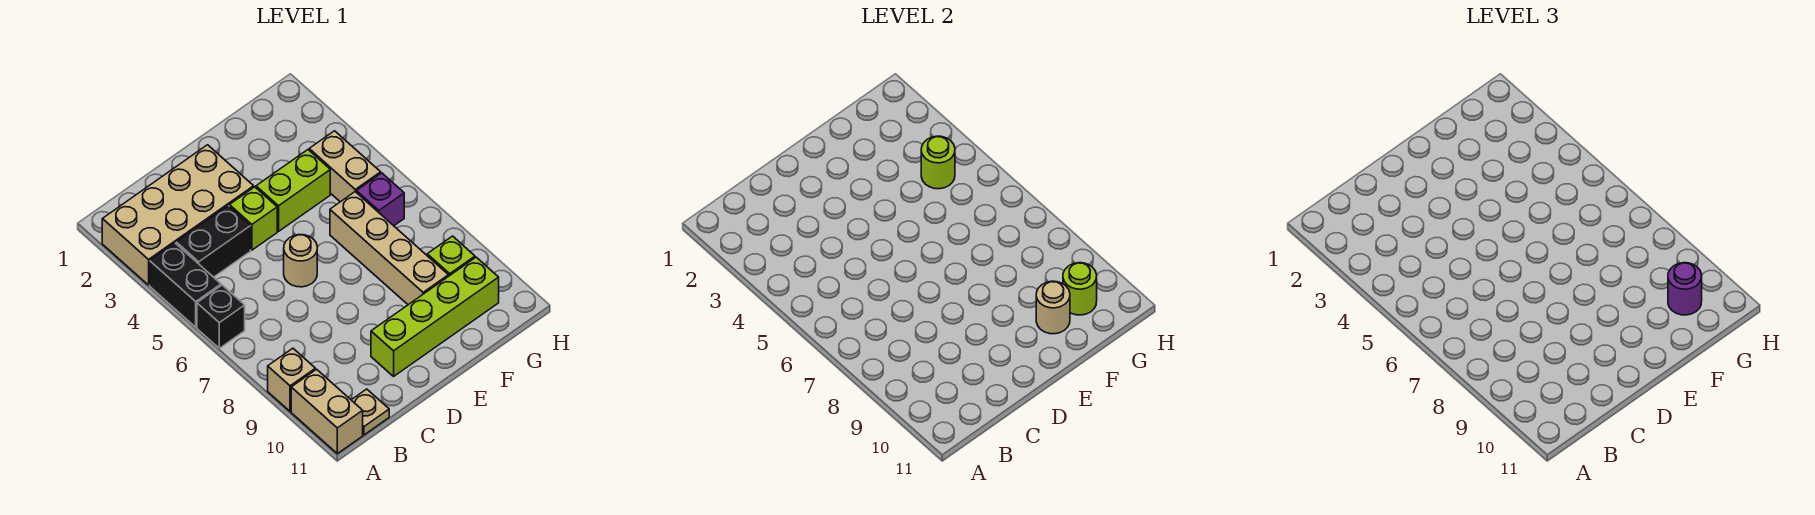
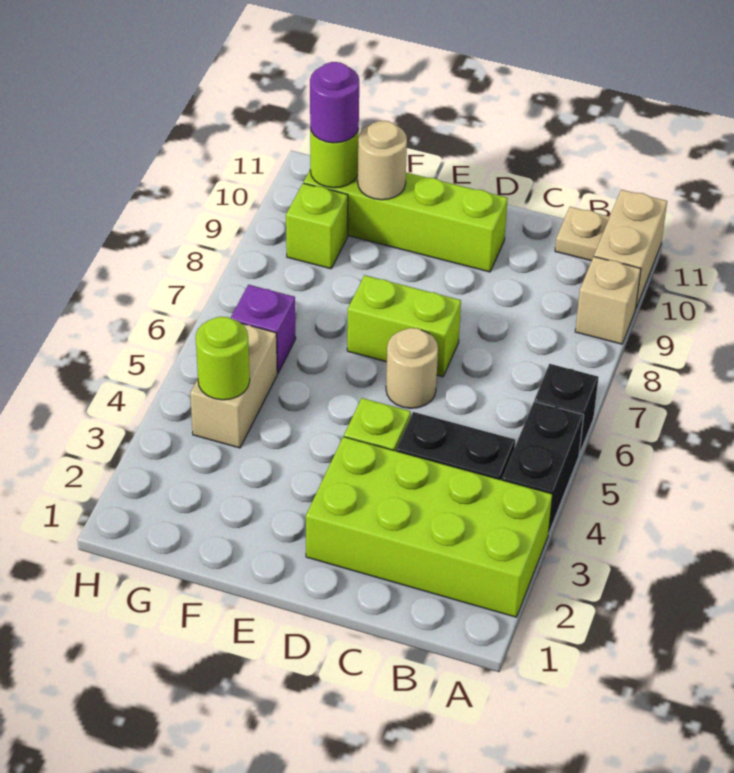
tan 2x4 brick [102,145,254,285] -> lime 2x4 brick [306,437,553,617]
lime 1x2 brick [256,150,330,231] -> lime 1x2 brick moved to [347,275,461,377]
tan 1x4 brick [330,192,448,305] -> none

